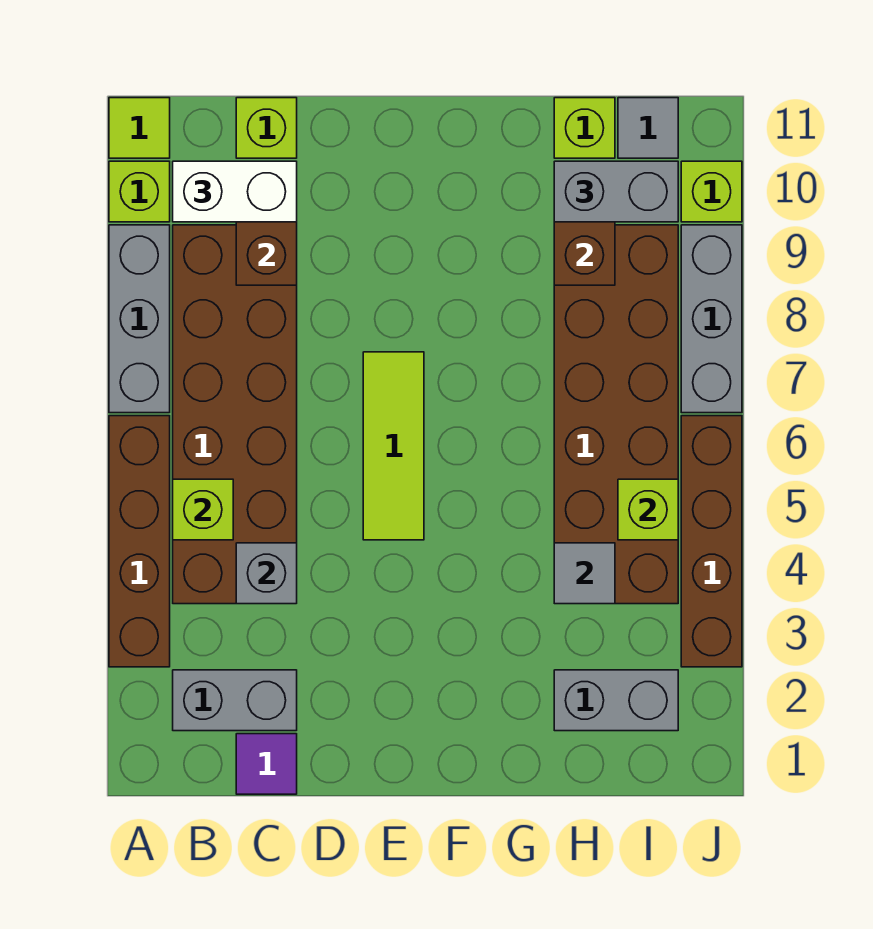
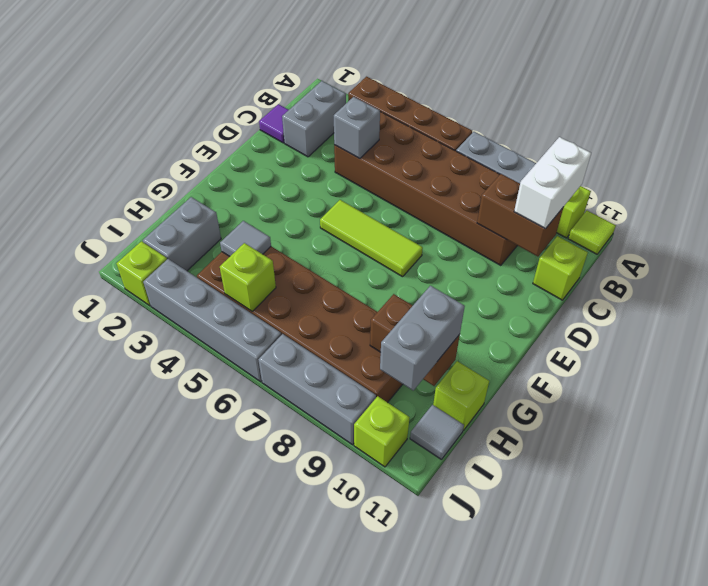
lime 1x1 brick [173,479,233,540] -> lime 1x1 brick moved to [117,241,167,306]
brown 1x4 brick [681,416,742,667] -> grey 1x4 brick [143,259,281,382]

